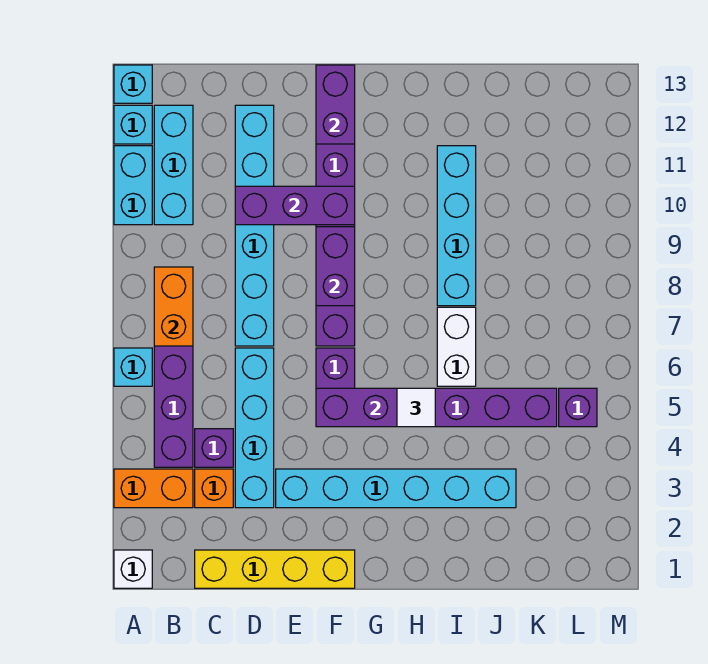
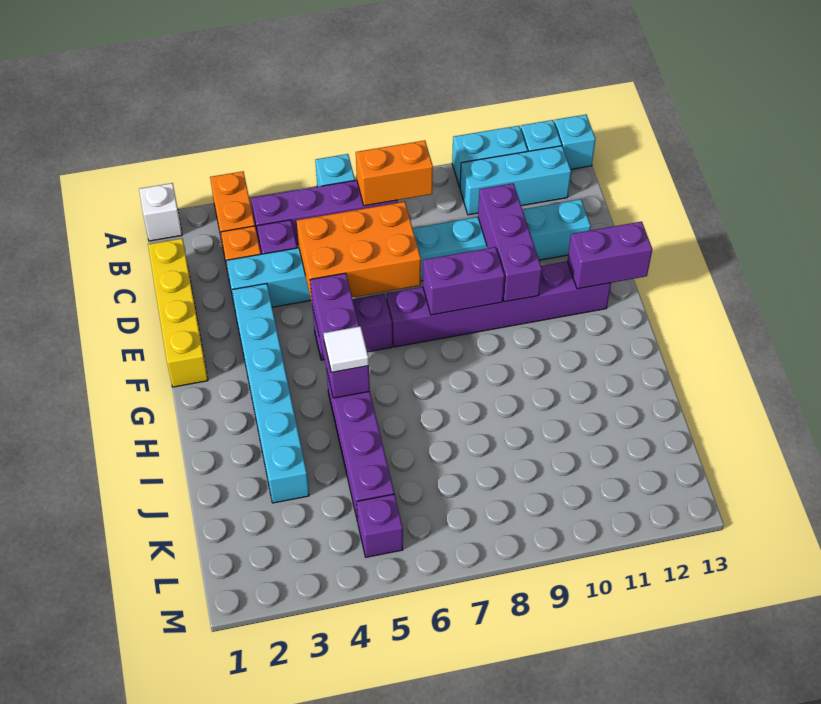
none -> orange 2x3 brick [297,202,421,302]
white 1x2 brick [437,307,476,386] -> none
cyan 1x4 brick [437,146,476,306] -> none

